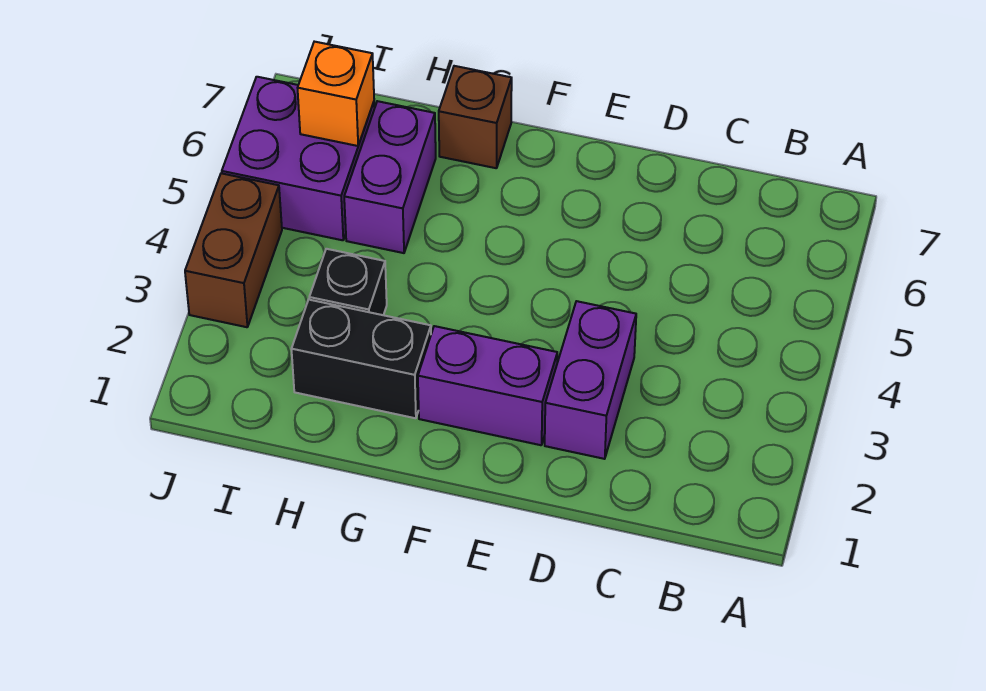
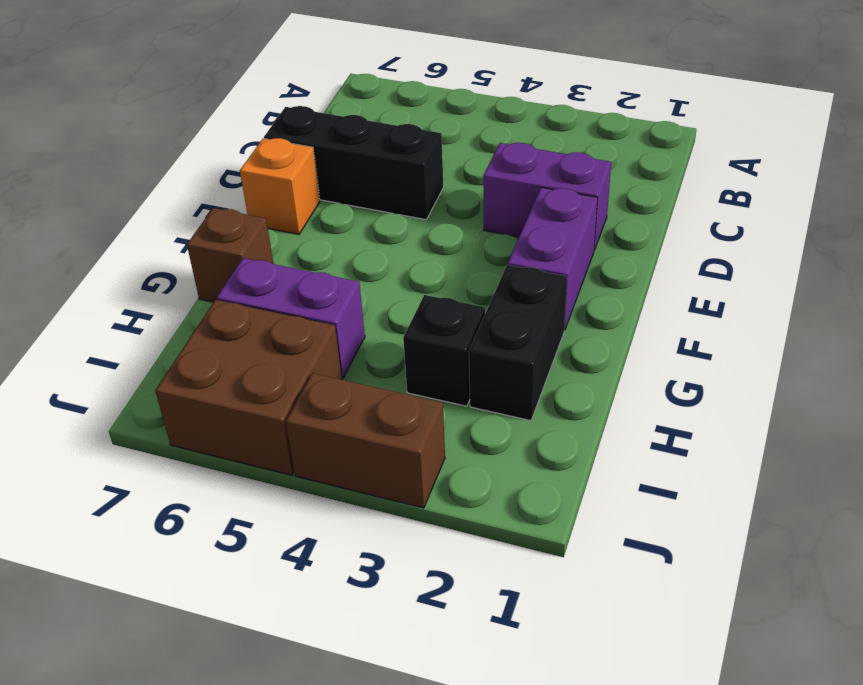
none -> black 1x3 brick [264,106,444,220]
purple 2x2 brick [222,77,375,240] -> brown 2x2 brick [155,300,342,475]
orange 1x1 brick [298,42,374,146] -> orange 1x1 brick moved to [240,138,320,234]

